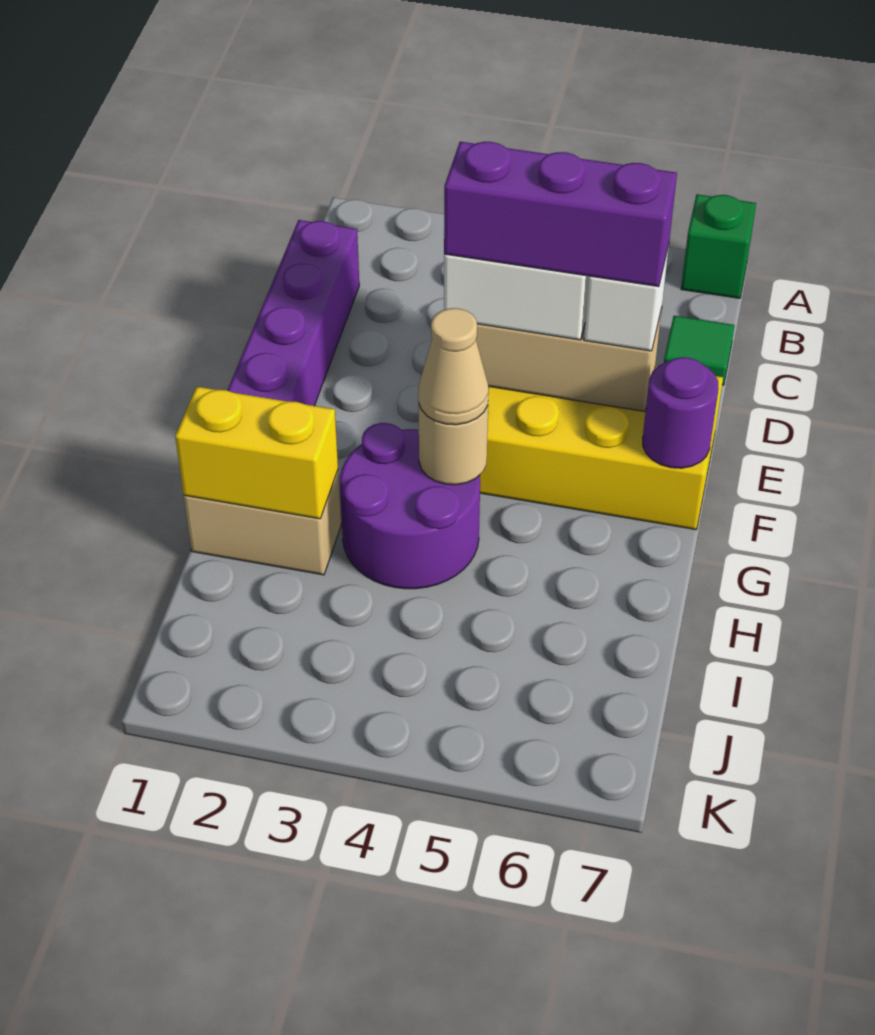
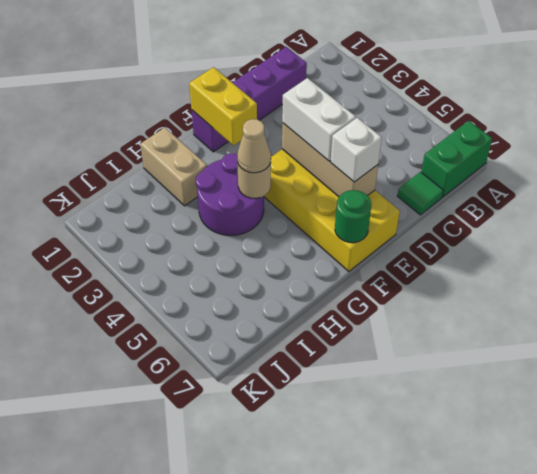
green 1x1 brick [681,194,756,298] -> green 1x2 brick [421,121,492,197]
purple 1x3 brick [444,142,677,287] -> none
purple 1x1 round brick [643,357,719,468] -> green 1x1 round brick [335,190,371,243]
yellow 1x2 brick [175,387,338,519] -> yellow 1x2 brick moved to [189,67,257,146]

